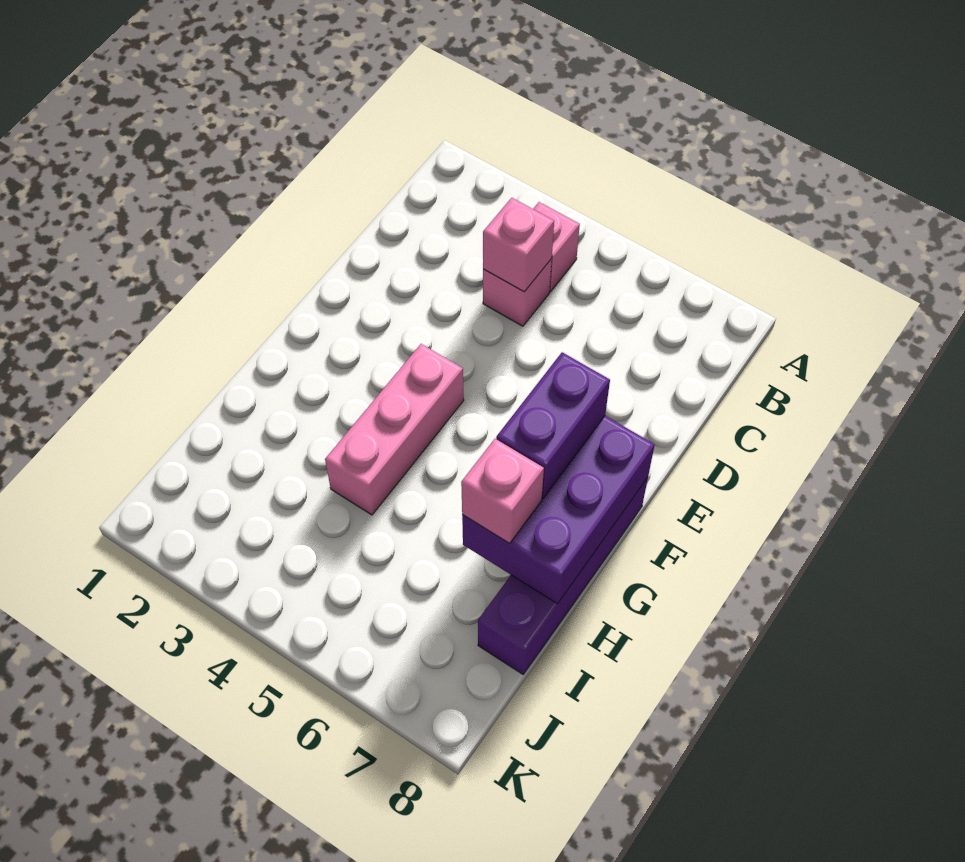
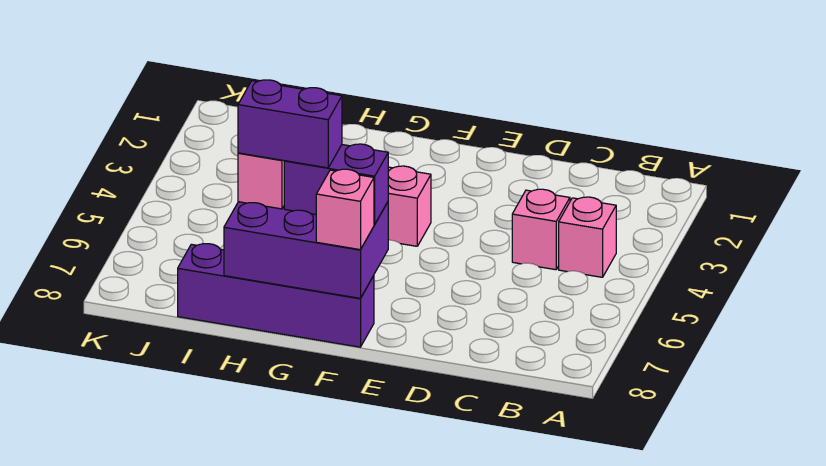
pink 1x1 brick [483,198,554,292] -> pink 1x1 brick moved to [316,169,374,250]
none -> purple 1x2 brick [238,80,342,168]

